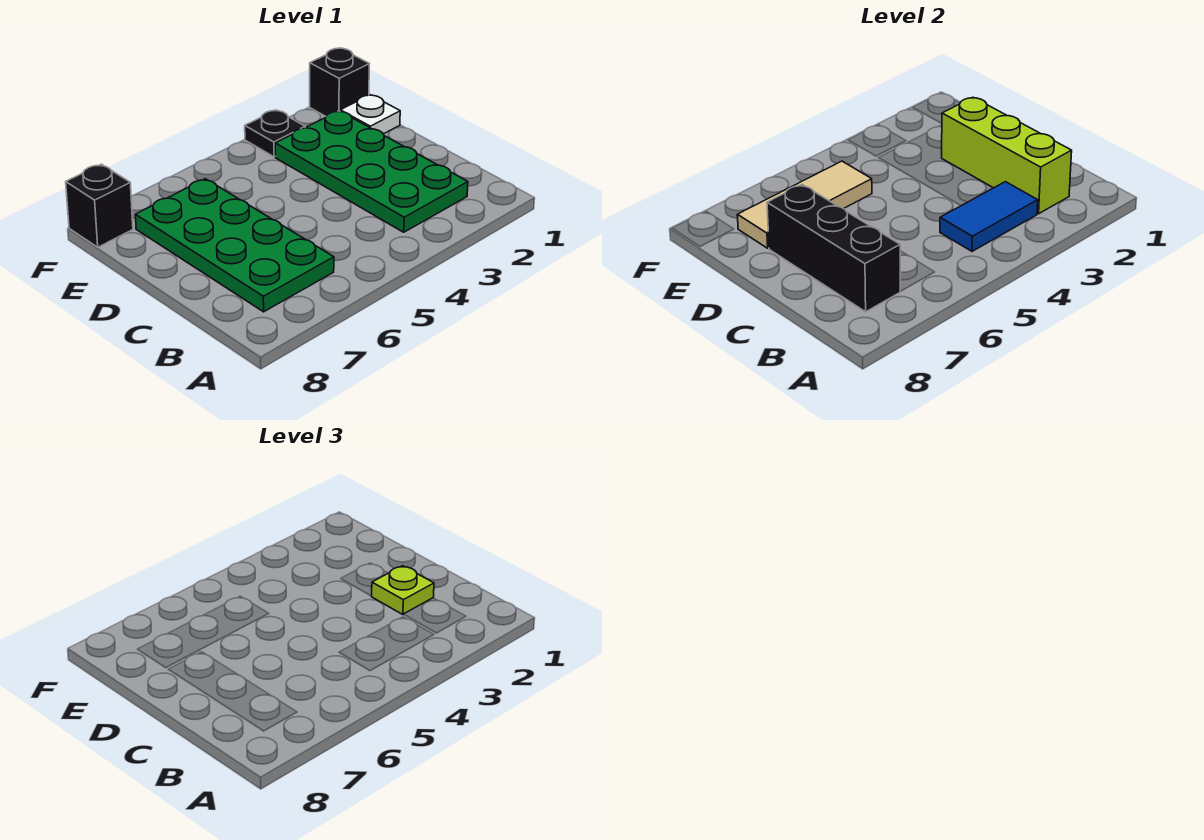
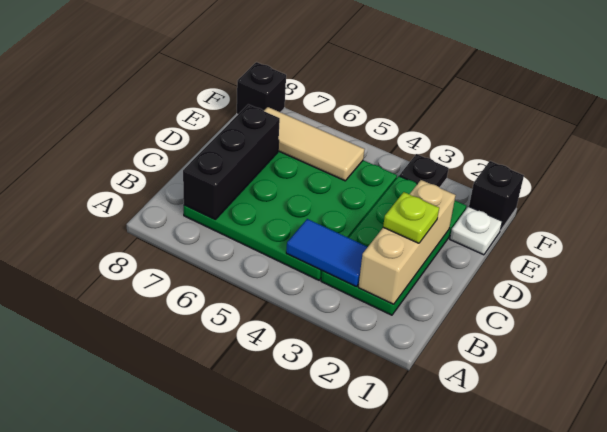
lime 1x3 brick [942,97,1072,214] -> tan 1x3 brick [358,180,456,304]
green 2x4 plate [135,179,334,312] -> green 4x4 plate [184,151,397,280]

